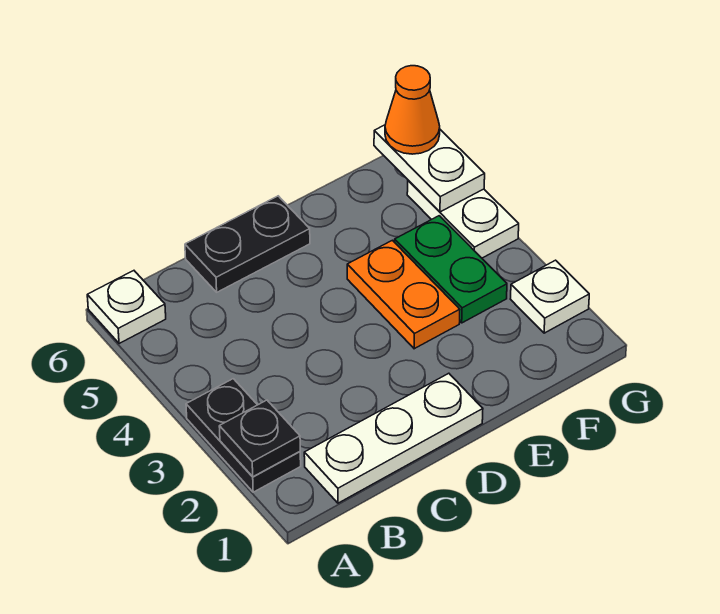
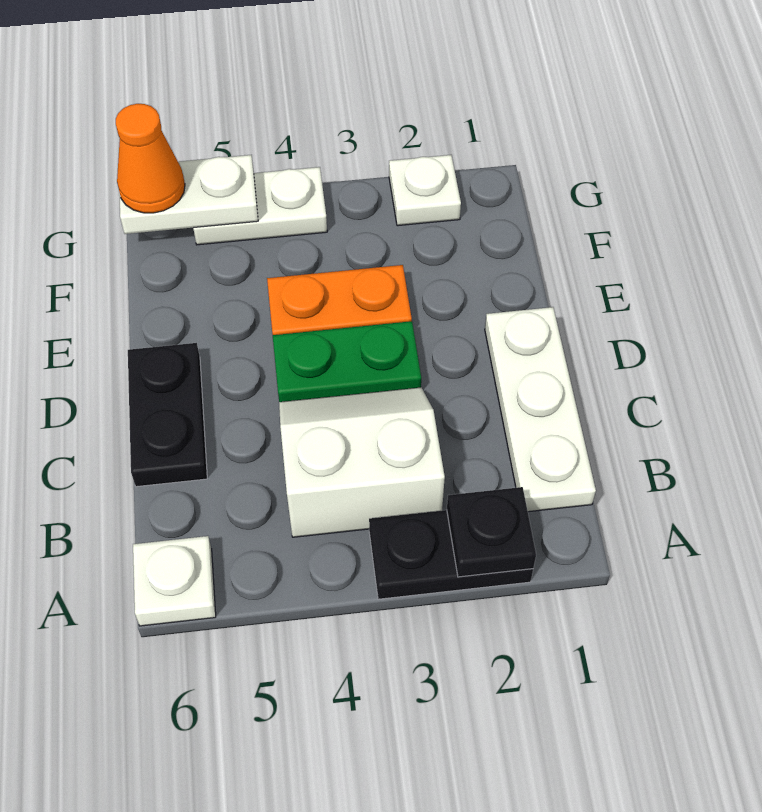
none -> white 2x2 slope [279,388,445,537]
green 1x2 plate [395,216,507,323] -> green 1x2 plate moved to [273,321,421,402]

